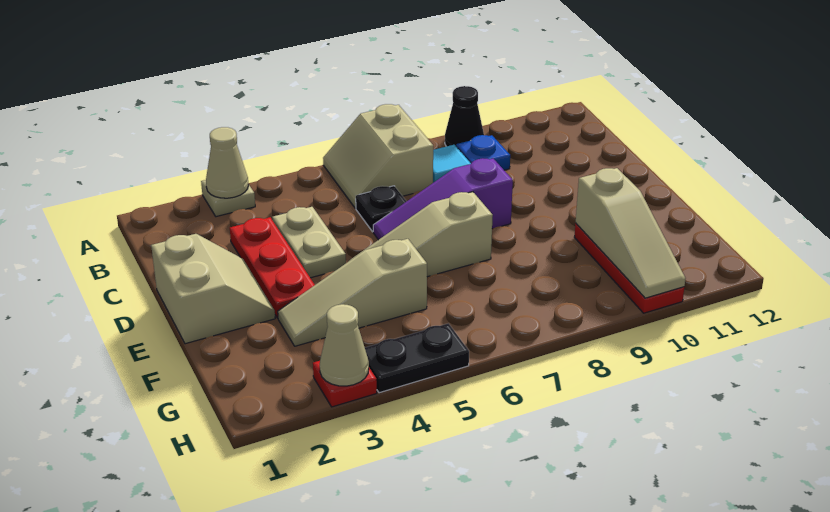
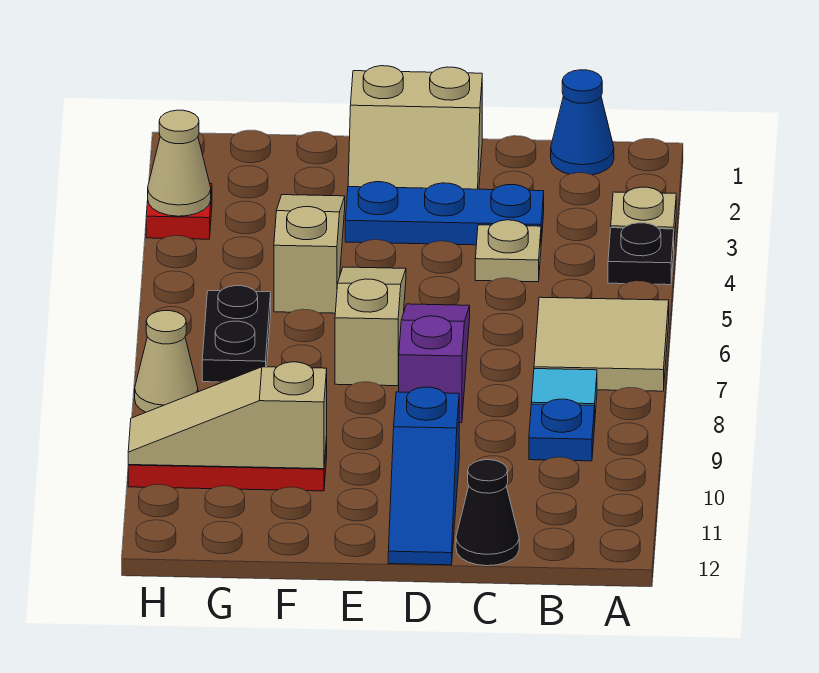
tan 1x1 cone [206,127,248,198] -> tan 1x1 cone moved to [135,311,198,412]
tan 2x2 slope [323,104,433,208] -> tan 2x2 tile [534,297,669,391]
black 1x1 cone [445,86,484,146] -> black 1x1 cone moved to [456,460,519,566]
none -> blue 1x1 cone [551,70,614,175]
red 1x3 plate [230,217,315,318] -> blue 1x3 plate [345,182,544,245]
tan 1x2 plate [272,207,346,278] -> tan 1x1 plate [475,220,541,282]
black 1x1 plate [356,186,407,232] -> black 1x1 plate moved to [608,223,674,285]
none -> blue 1x3 slope [388,387,459,565]
black 1x2 plate [365,323,469,393] -> black 1x2 plate moved to [202,286,271,382]

